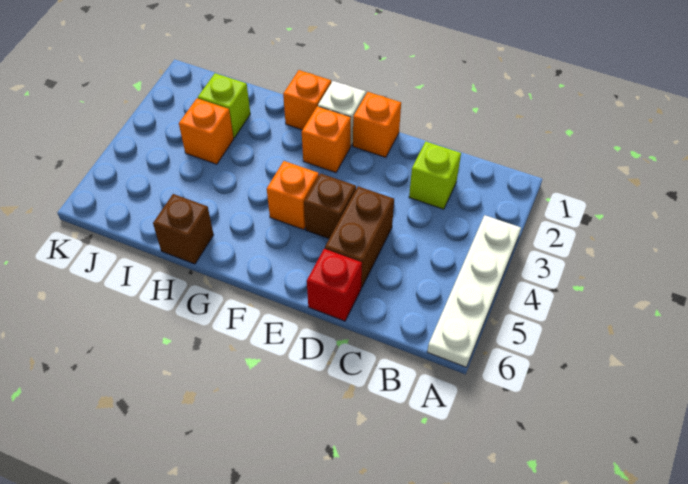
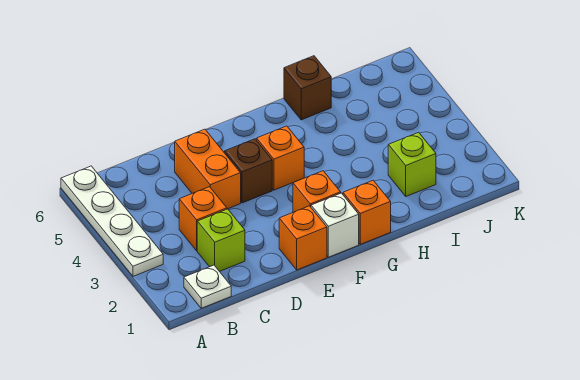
none -> white 1x1 plate [184,265,231,308]
brown 1x2 brick [325,186,394,288] -> orange 1x2 brick [175,129,241,209]
red 1x1 brick [307,249,362,321] -> none
orange 1x1 brick [179,98,234,164] -> orange 1x1 brick moved to [179,187,227,251]

